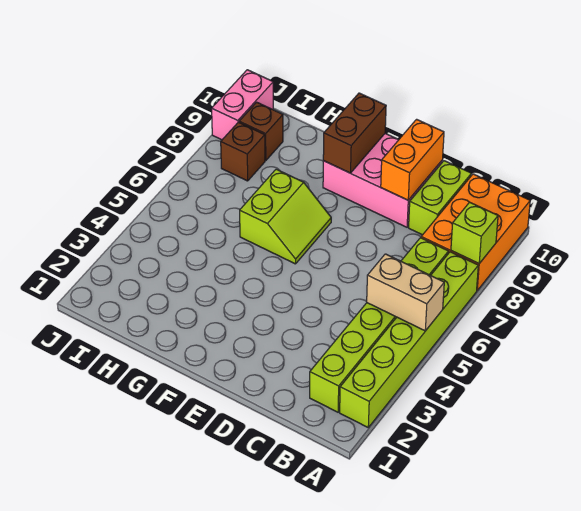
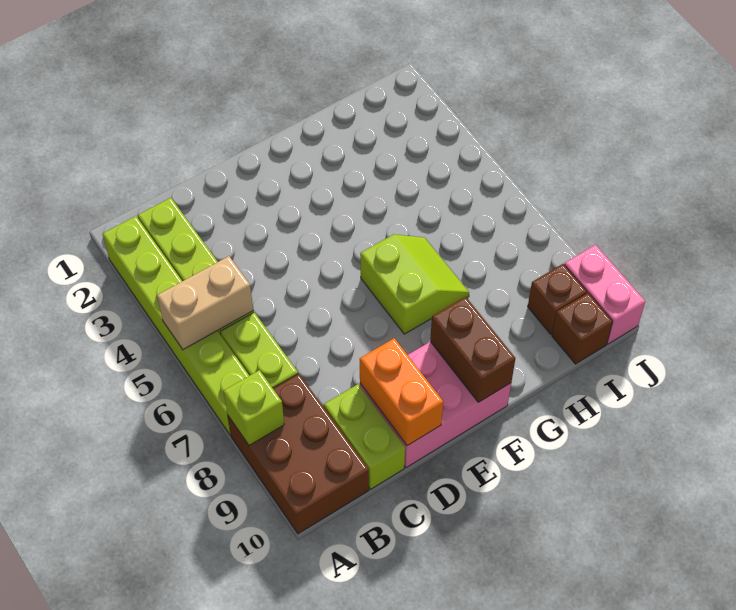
orange 2x3 brick [421,174,530,290] -> brown 2x3 brick [228,374,369,534]
lime 2x2 slope [240,169,331,264] -> lime 2x2 slope turned to [360,234,469,334]
brown 1x1 brick [221,122,265,181] -> brown 1x1 brick moved to [552,293,613,364]

